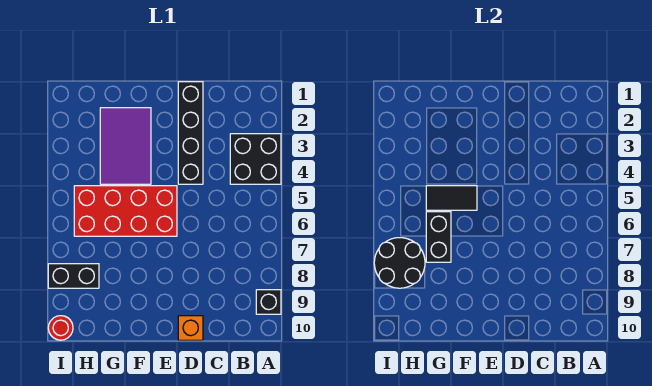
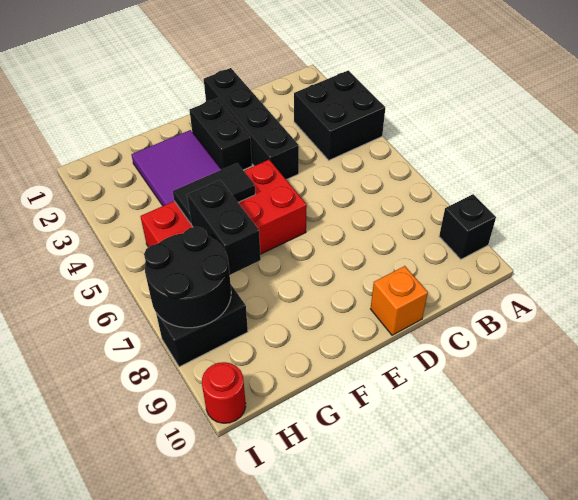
none -> black 1x2 brick [189,98,252,170]

